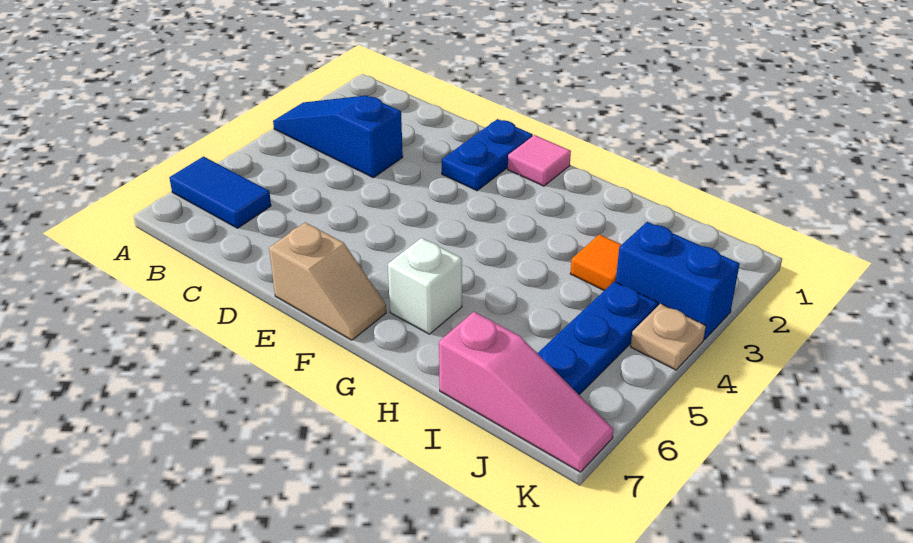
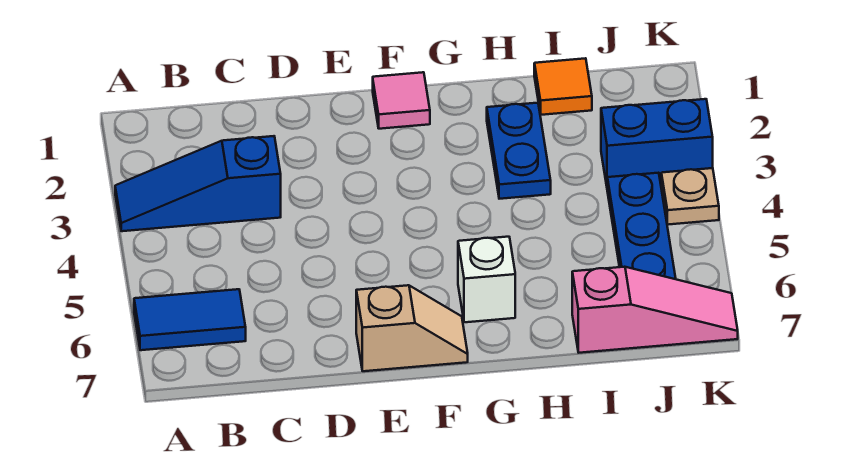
blue 1x2 plate [442,119,533,191] -> blue 1x2 plate moved to [487,103,551,199]
orange 1x1 tile [570,234,621,291] -> orange 1x1 tile moved to [534,58,592,115]

